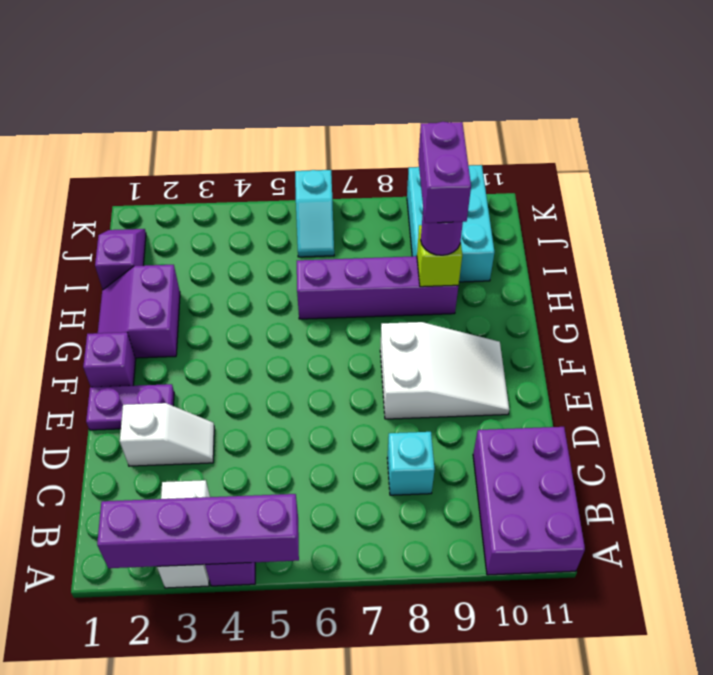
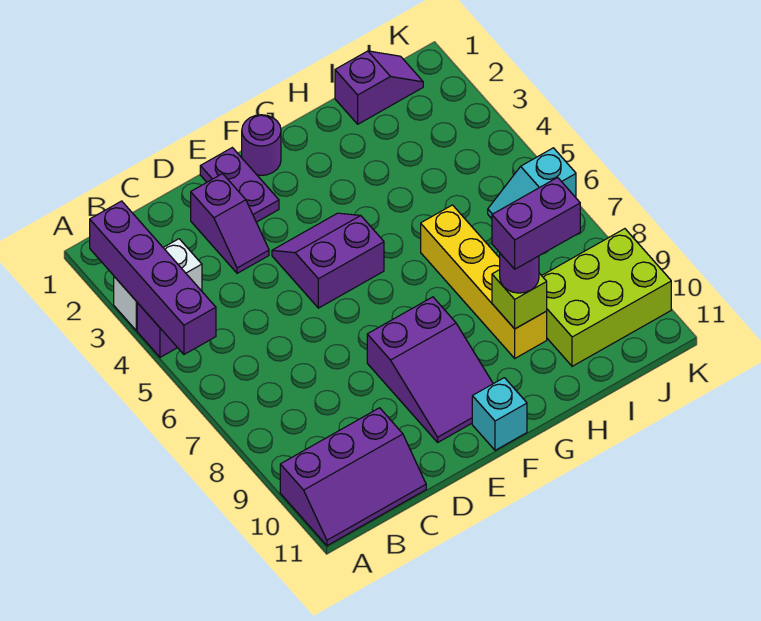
purple 2x3 brick [473,427,585,575] -> purple 2x3 slope [280,408,426,546]
cyan 1x1 brick [387,432,435,495] -> cyan 1x1 brick moved to [472,378,527,450]
white 1x2 slope [120,403,214,466] -> purple 1x2 slope [191,174,269,273]
white 2x3 slope [380,322,509,419] -> purple 2x3 slope [367,297,493,442]
purple 1x1 brick [83,332,136,387] -> purple 1x1 round brick [242,115,281,175]
purple 2x2 slope [98,265,180,358] -> purple 2x2 slope moved to [272,213,384,308]
purple 1x4 brick [297,256,458,319] -> yellow 1x4 brick [421,205,547,358]
cyan 2x3 brick [407,165,494,282] -> lime 2x3 brick [542,229,671,366]

